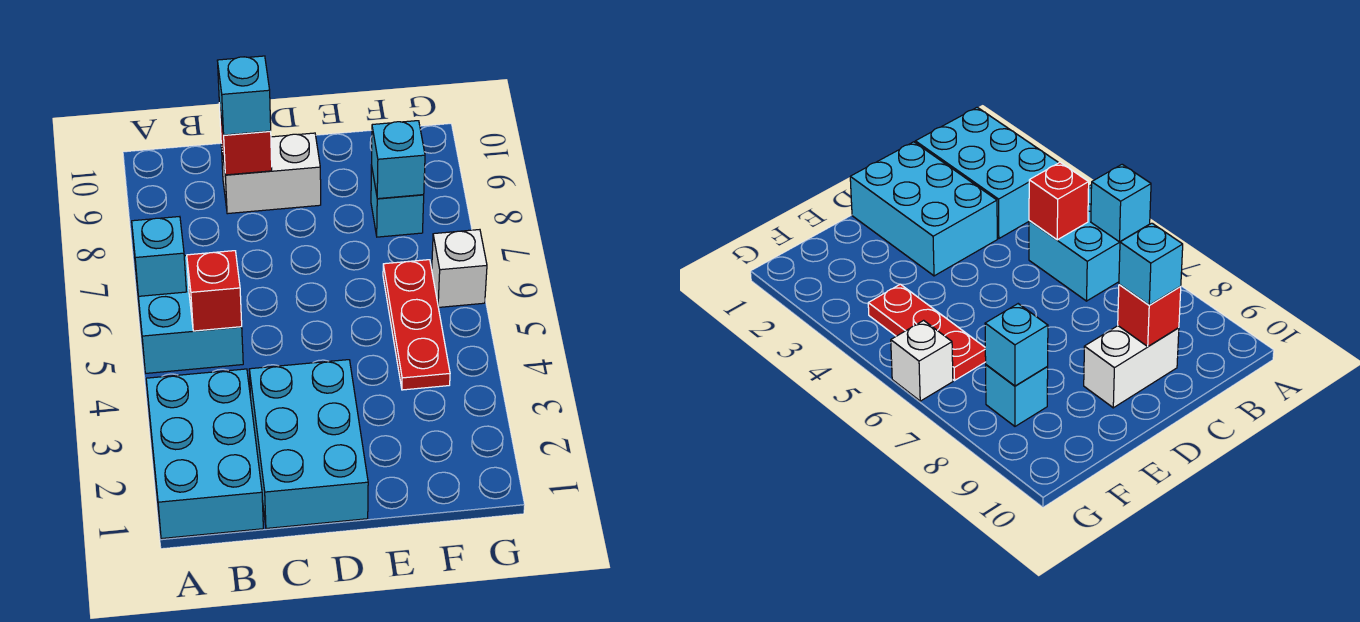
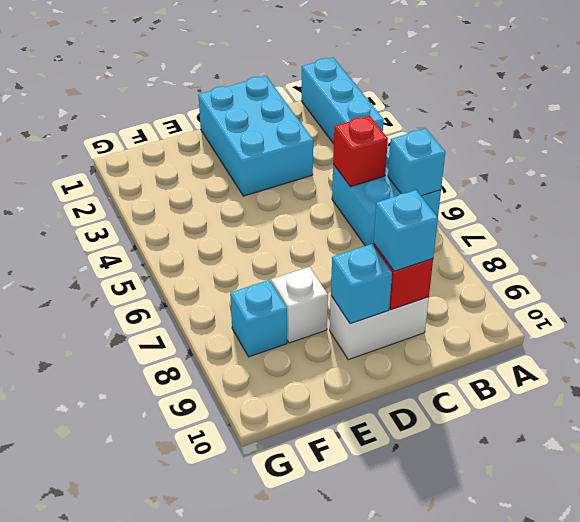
cyan 2x3 brick [146,369,263,539] -> cyan 1x3 brick [301,58,384,144]
red 1x3 plate [383,260,450,390] -> none
cyan 1x1 brick [372,121,425,199] -> cyan 1x1 brick moved to [331,244,392,324]
white 1x1 brick [432,230,487,307] -> white 1x1 brick moved to [271,267,328,343]

